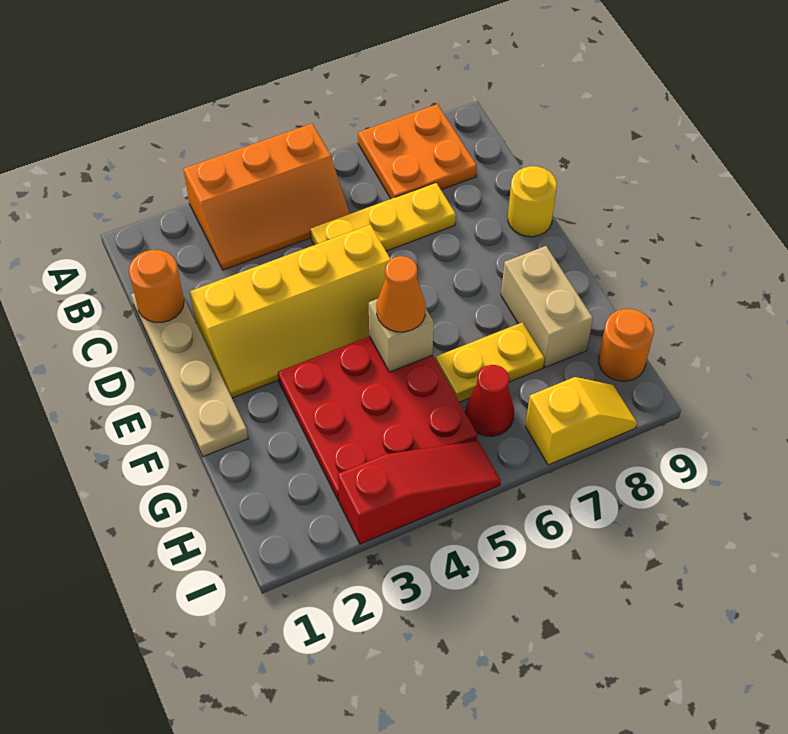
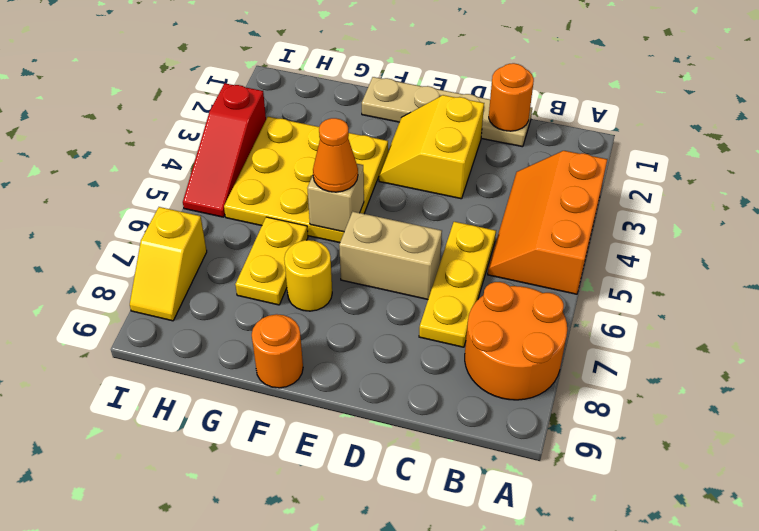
orange 2x2 plate [358,104,477,199] -> orange 2x2 round brick [465,282,567,400]
yellow 2x4 slope [190,224,391,398] -> yellow 2x2 slope [379,95,484,199]
yellow 1x1 round brick [508,166,557,237] -> yellow 1x1 round brick moved to [284,240,332,311]
red 3x3 plate [278,336,477,501] -> yellow 3x3 plate [224,117,388,243]
tan 1x2 brick [501,246,593,367] -> tan 1x2 brick moved to [339,212,442,299]
red 1x1 cone [466,365,514,436] -> none
orange 1x1 round brick [598,309,654,381] -> orange 1x1 round brick moved to [252,314,303,388]

